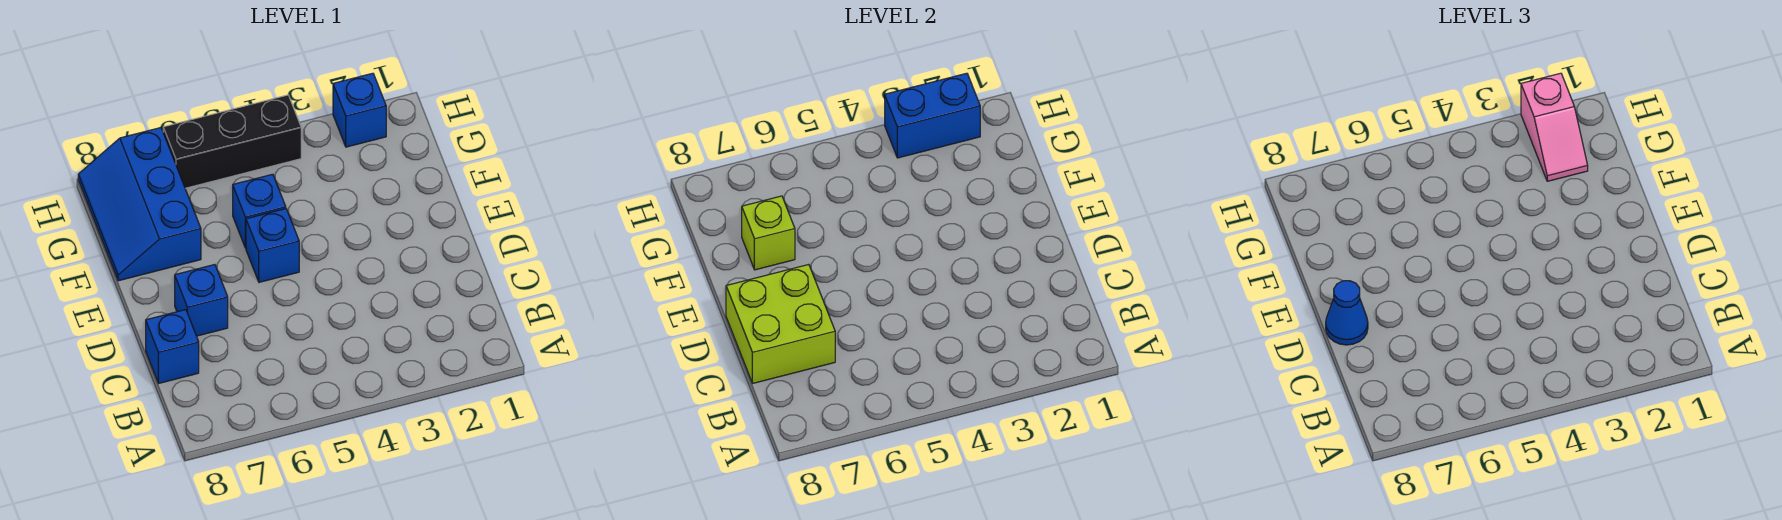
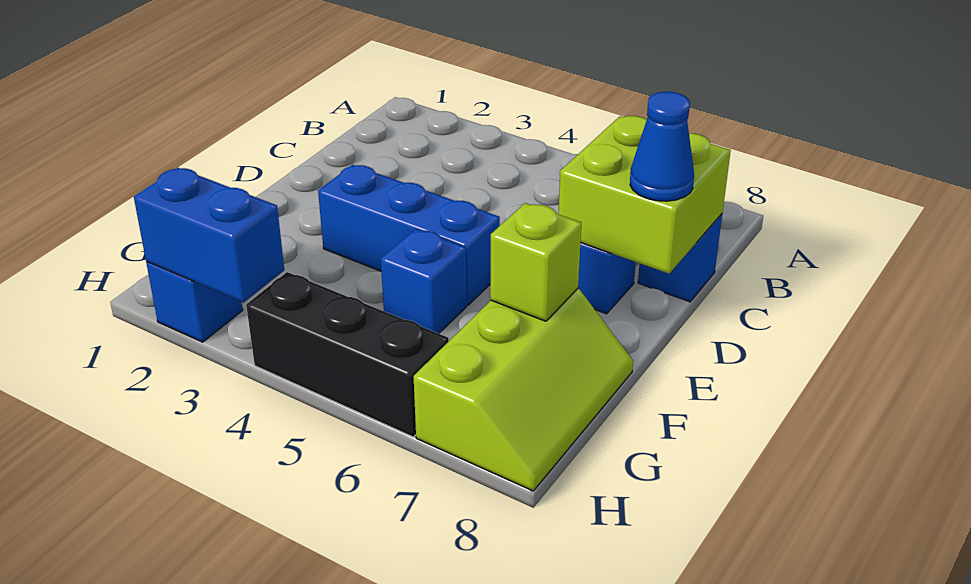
blue 1x1 brick [246,209,299,282] -> blue 1x3 brick [318,165,500,305]
blue 2x3 slope [78,128,201,281] -> lime 2x3 slope [414,288,633,491]
pink 1x2 slope [1521,73,1588,181] -> none

